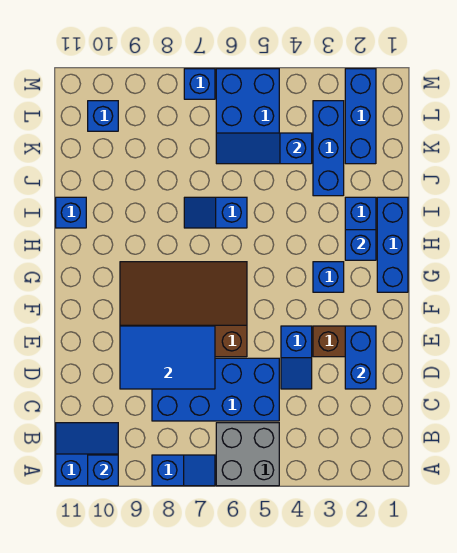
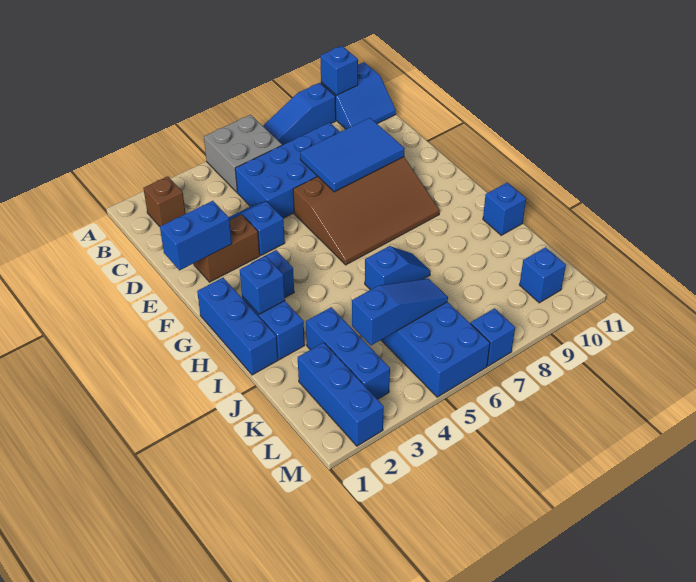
blue 1x2 slope [152,455,215,486] -> blue 1x3 slope [263,83,336,145]
none -> brown 1x1 brick [143,176,186,227]
blue 1x2 brick [345,326,376,389] -> blue 1x2 brick turned to [160,201,232,270]

